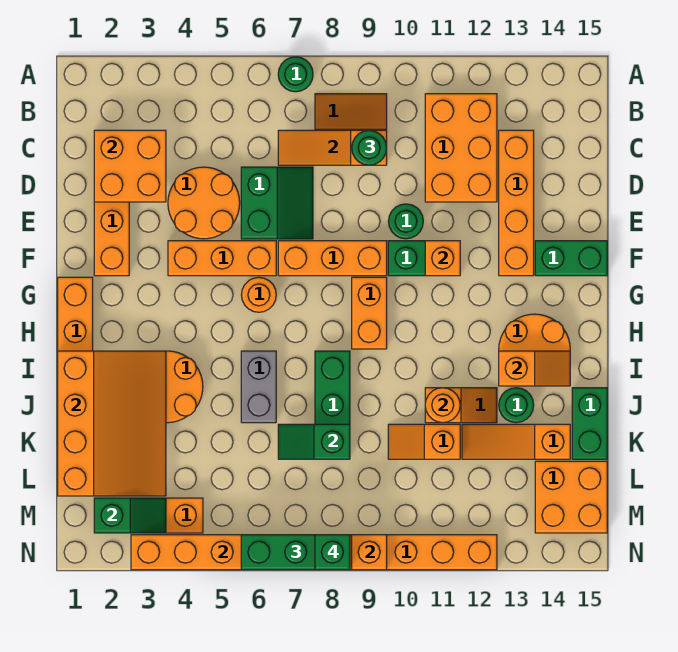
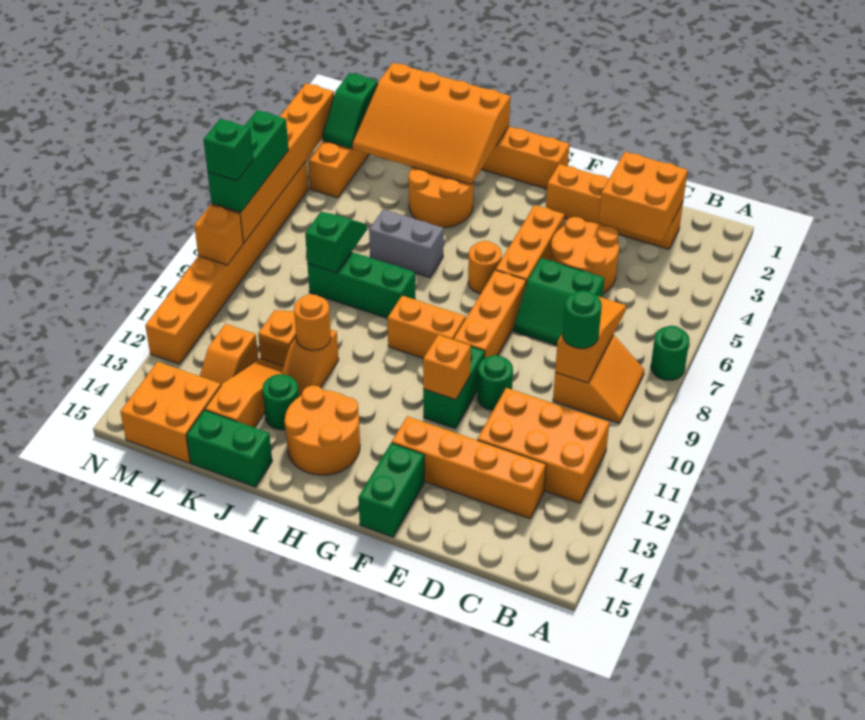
orange 1x2 slope [499,351,570,386] -> orange 1x2 slope moved to [200,324,258,385]

